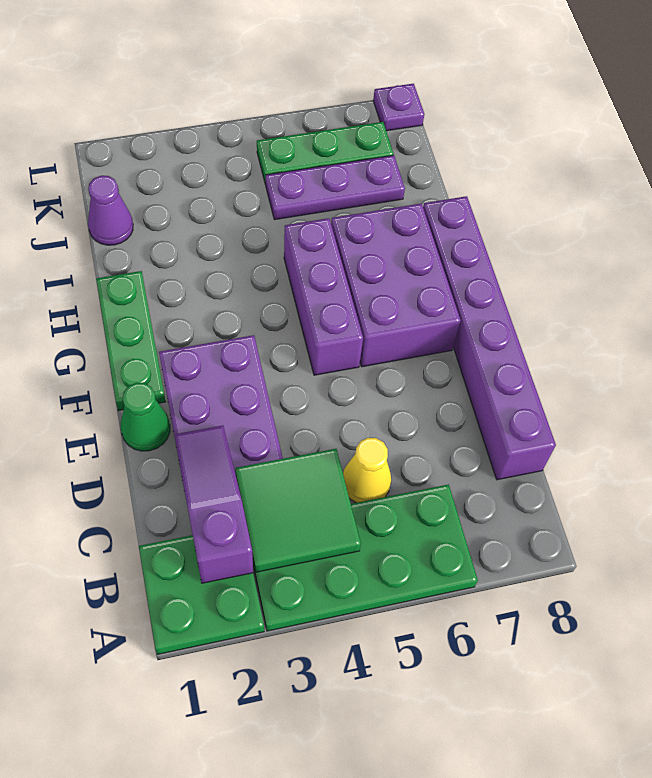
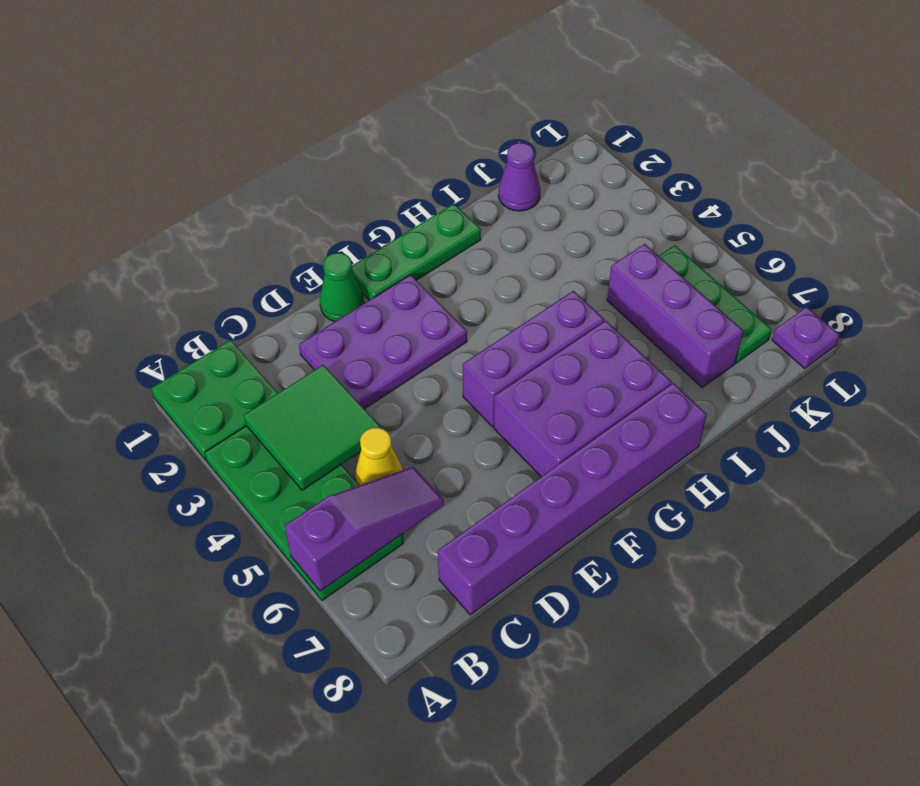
purple 1x3 slope [174,425,253,583] -> purple 1x3 slope moved to [284,467,444,591]
purple 1x3 plate [266,155,405,220] -> purple 1x3 brick [607,244,743,387]

